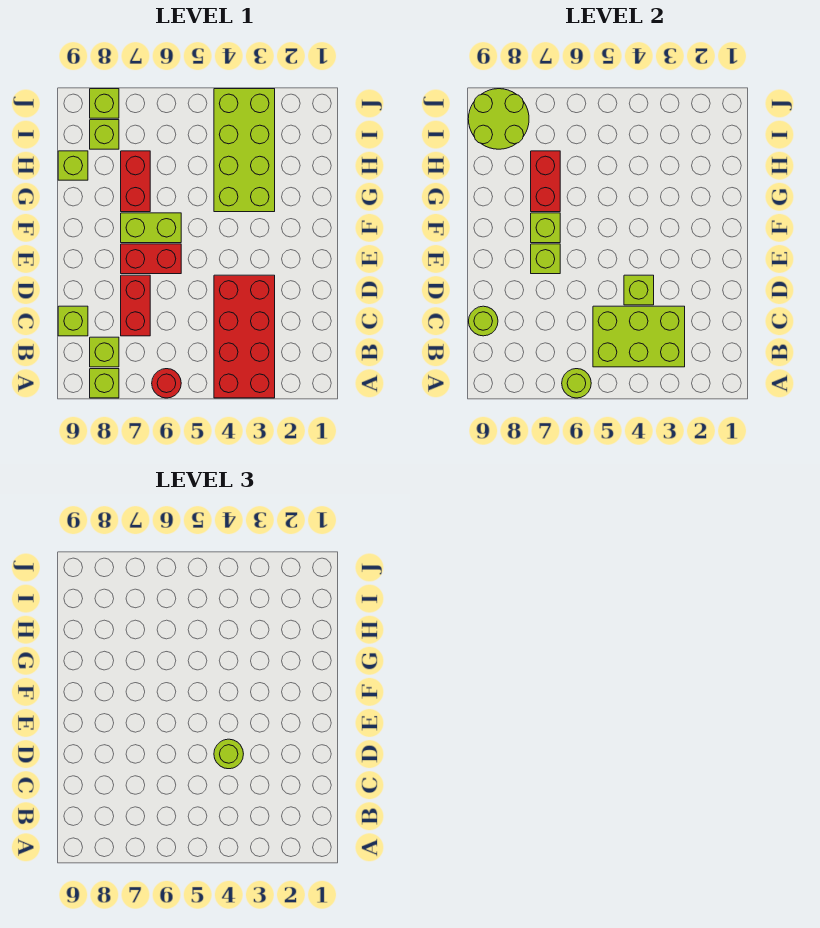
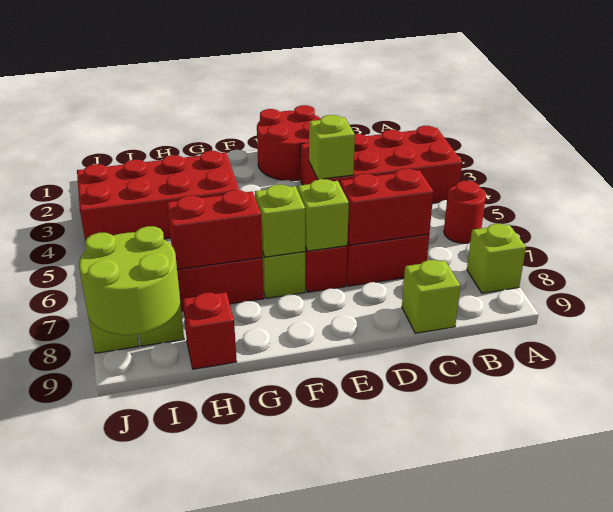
lime 1x1 round brick [562,369,591,398] -> none
lime 2x3 brick [593,306,685,367] -> none
lime 1x1 brick [90,337,119,367] -> none
none -> red 1x2 brick [340,169,434,245]
lime 1x1 round brick [469,306,498,336] -> none
none -> red 2x2 round brick [257,105,321,181]
lime 1x1 round brick [214,739,243,769] -> none
lime 2x4 brick [214,89,275,212] -> red 2x4 brick [77,151,239,241]
lime 1x1 brick [58,151,88,180] -> red 1x1 brick [183,292,237,369]

